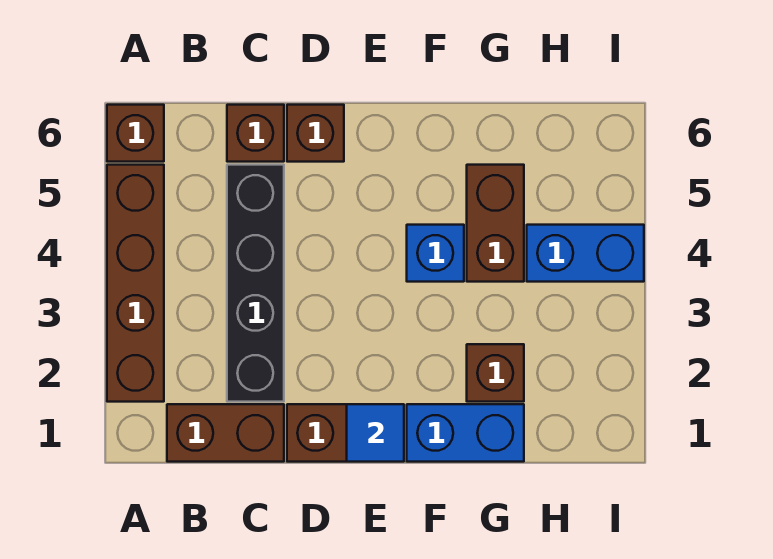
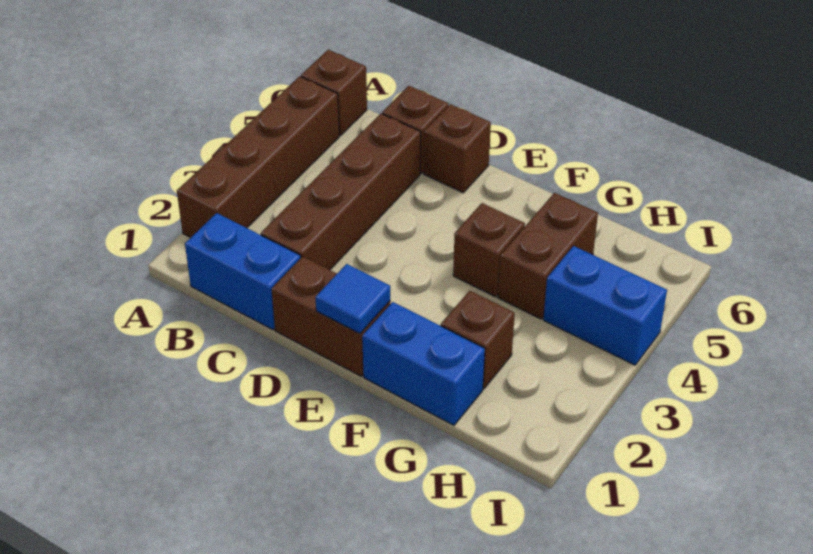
brown 1x2 brick [167,404,284,462] -> blue 1x2 brick [185,213,301,330]
black 1x4 brick [227,165,284,402] -> brown 1x4 brick [261,114,421,270]
blue 1x1 brick [407,225,464,282] -> brown 1x1 brick [453,203,525,297]

